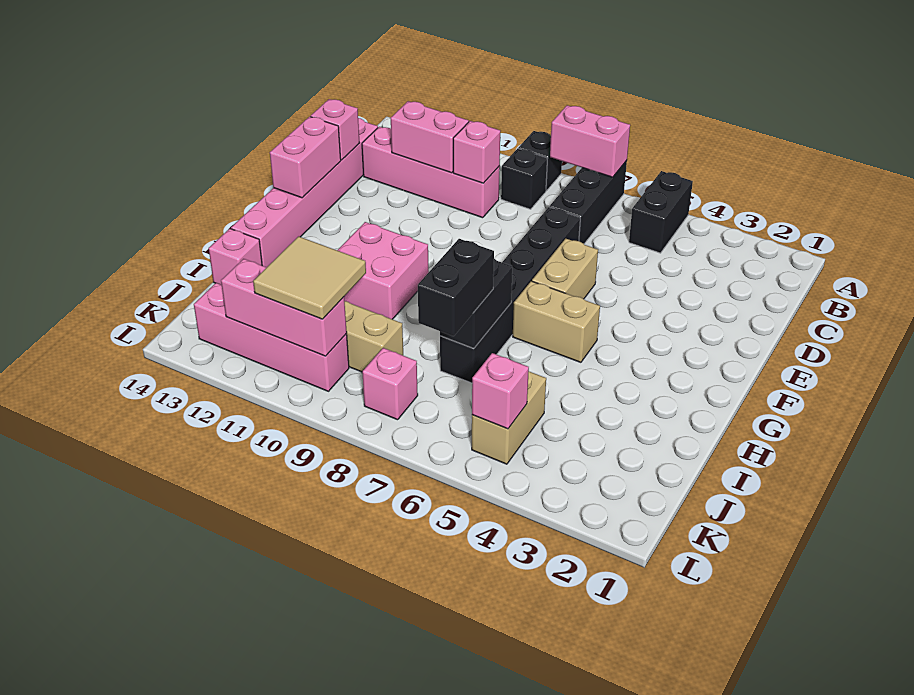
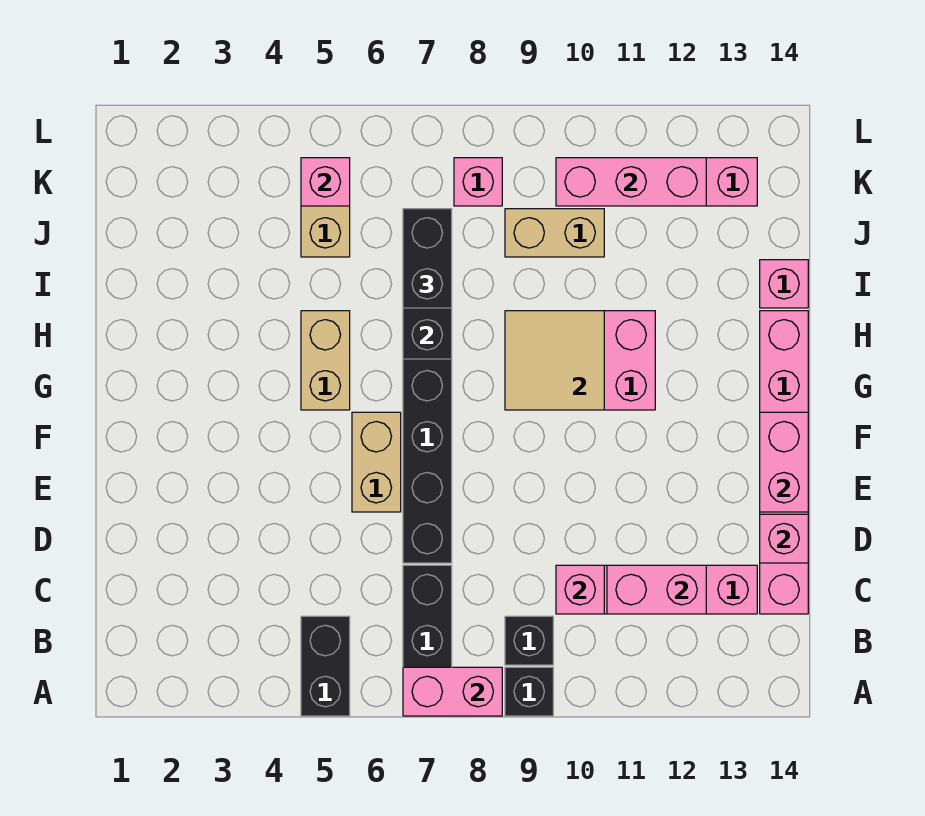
tan 1x2 brick [513,281,600,362] -> tan 1x2 brick turned to [301,311,350,410]
tan 2x2 tile [253,236,366,319] -> tan 2x2 tile moved to [505,311,604,410]

